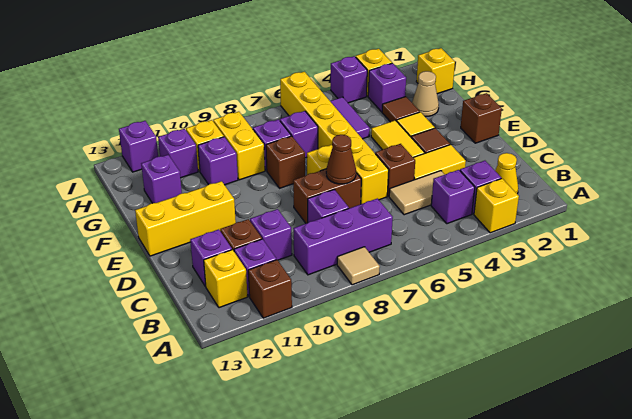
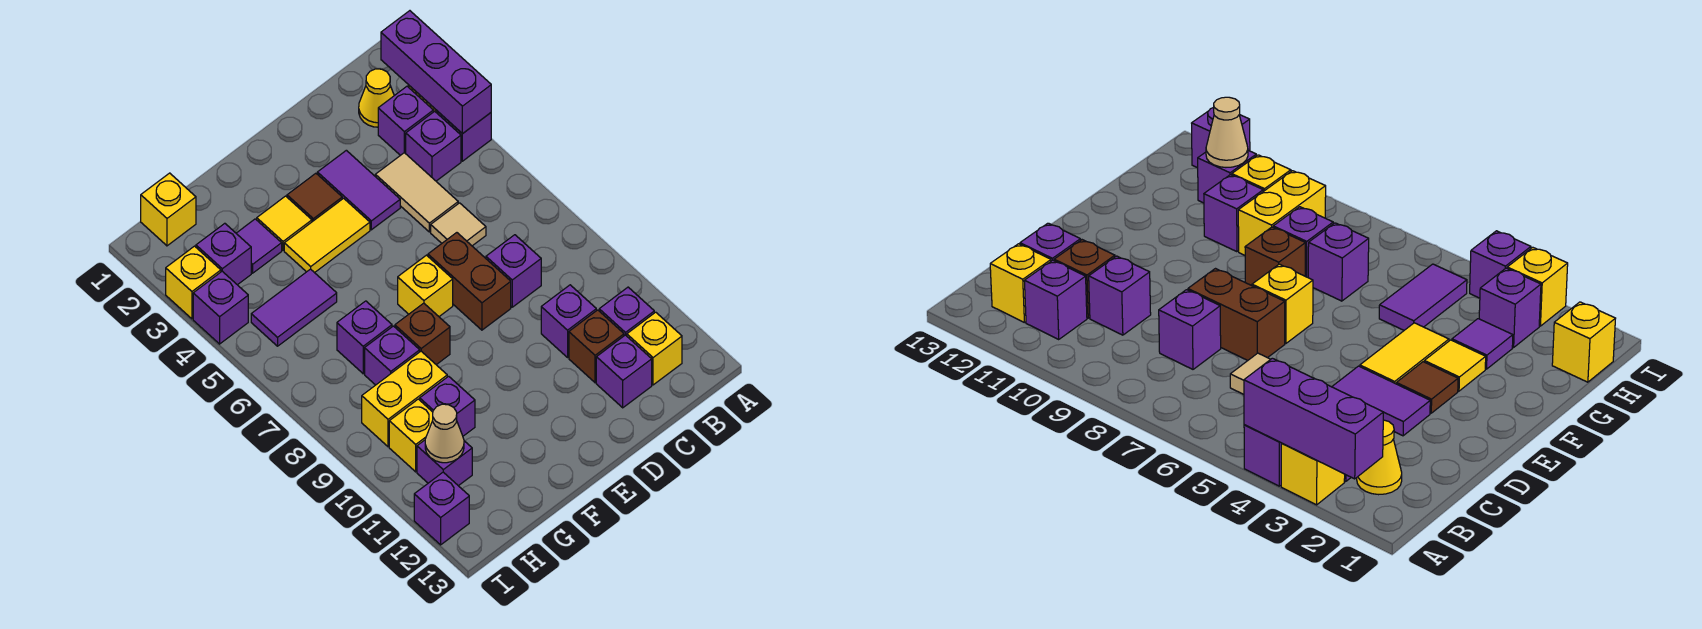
tan 1x1 tile [337,247,380,285] -> tan 1x1 tile moved to [431,203,486,246]
brown 1x1 brick [248,260,292,318] -> none
purple 1x3 brick [293,198,393,275] -> purple 1x3 brick moved to [381,11,491,134]
yellow 1x2 tile [413,145,466,180] -> purple 1x2 tile [317,150,400,230]
brown 1x1 brick [375,144,415,196] -> none
yellow 1x6 brick [280,72,389,204] -> none
brown 1x1 cone [326,135,356,184] -> none
brown 1x1 brick [461,93,502,143] -> none
yellow 1x3 brick [135,181,236,256] -> none
tan 1x1 cone [412,71,439,117] -> tan 1x1 cone moved to [425,404,464,463]
brown 1x1 tile [382,96,420,122] -> purple 1x1 tile [236,219,282,273]
purple 1x1 brick [141,155,182,203] -> purple 1x1 brick moved to [436,110,491,161]

